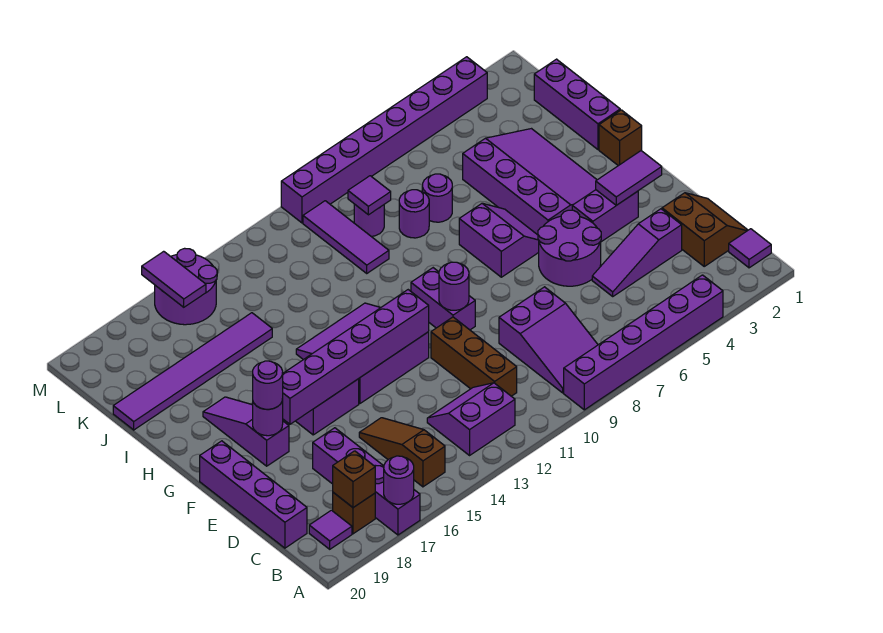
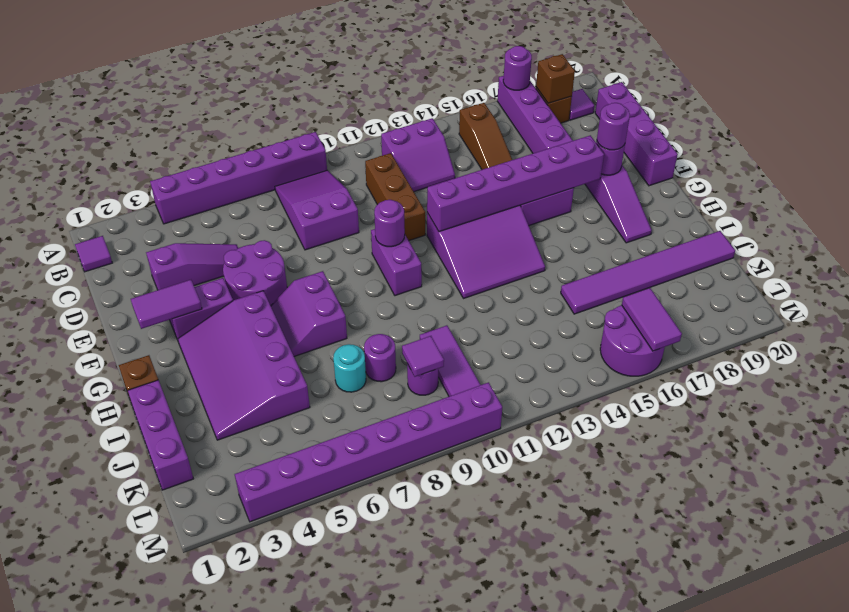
brown 2x2 slope [662,193,748,266] -> none
purple 1x1 round brick [422,174,452,222] -> cyan 1x1 round brick [333,344,366,392]

